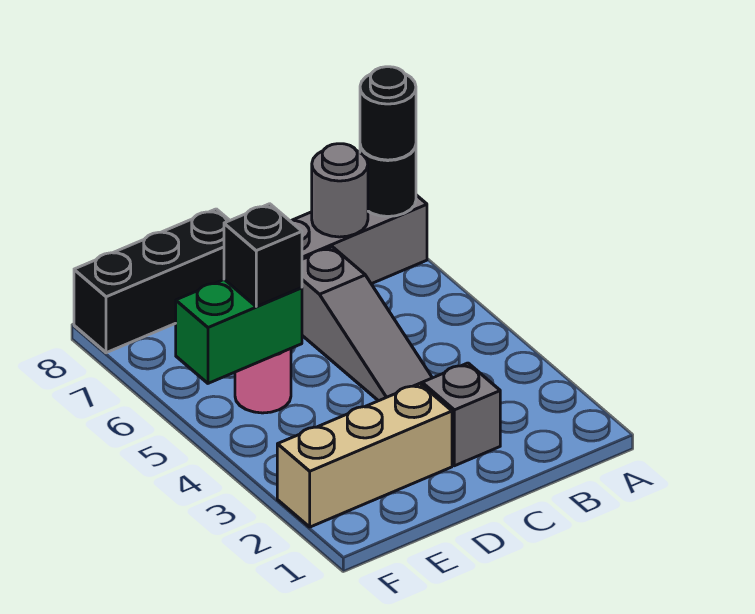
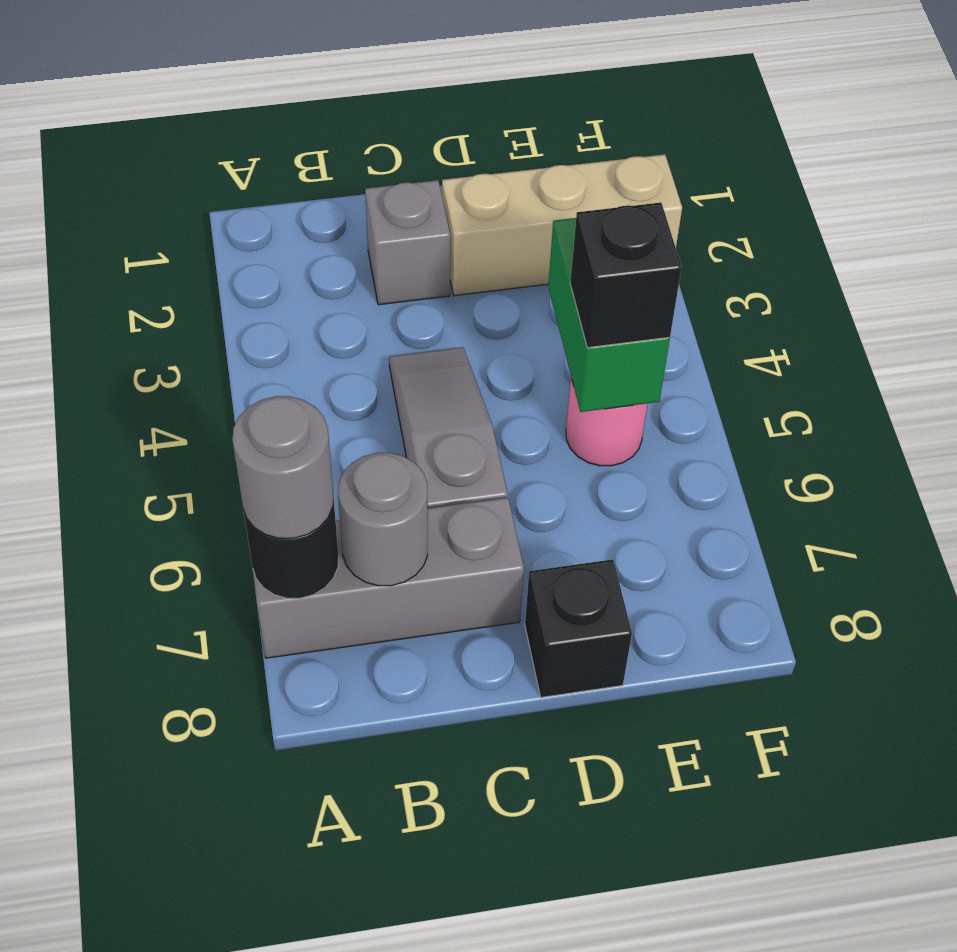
black 1x1 round brick [360,67,416,160] -> grey 1x1 round brick [232,396,333,538]
black 1x3 brick [74,209,230,353] -> black 1x1 brick [525,559,632,697]
green 1x2 brick [176,280,302,383] -> green 1x2 brick turned to [548,218,670,412]

